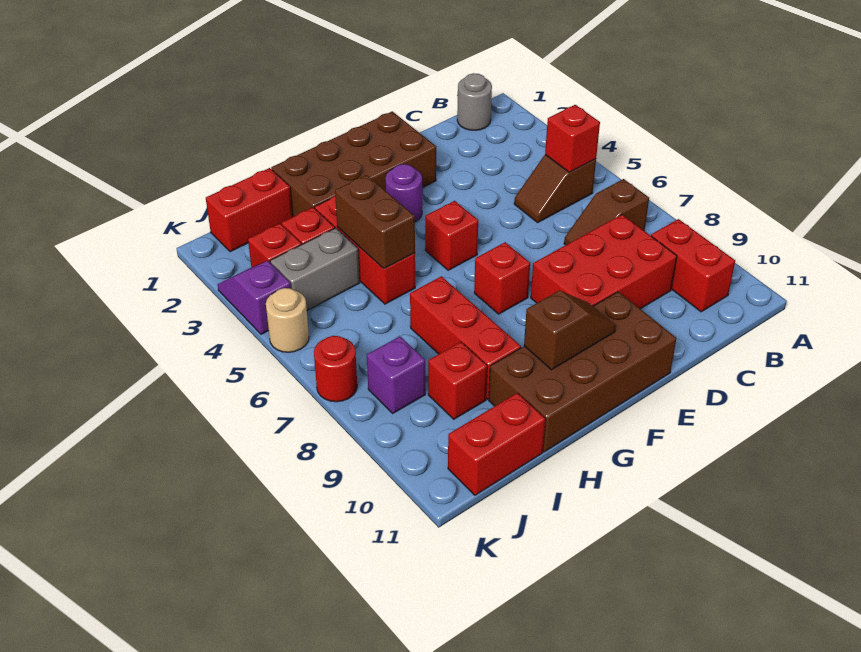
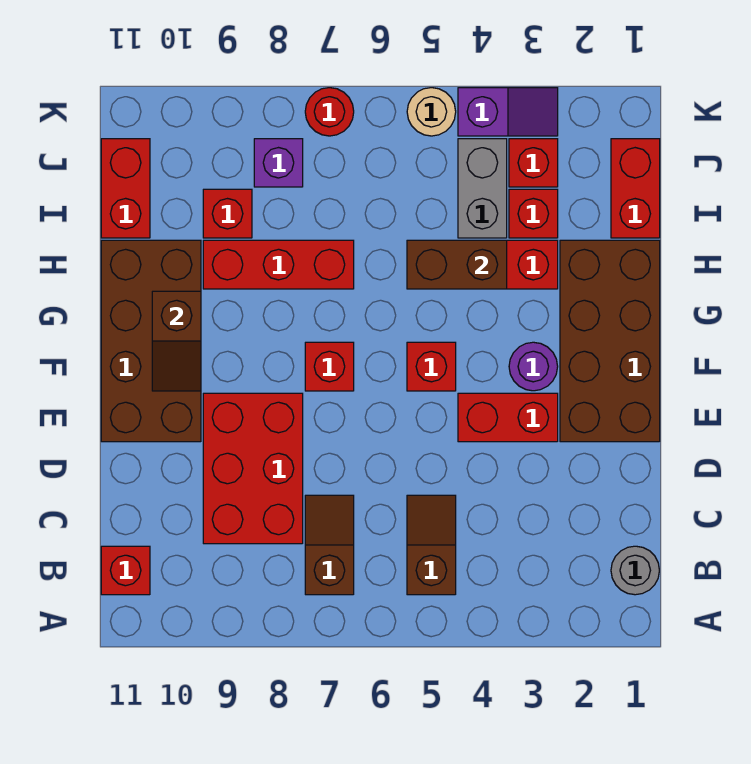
red 1x1 brick [545,105,600,172] -> red 1x1 brick moved to [101,546,150,595]
red 1x2 brick [651,219,735,312] -> red 1x2 brick moved to [458,393,558,442]

